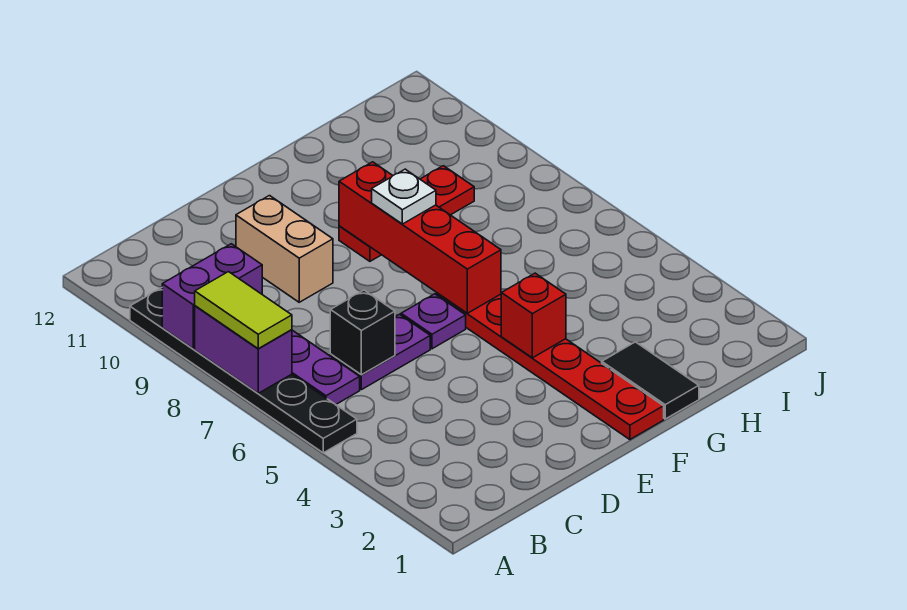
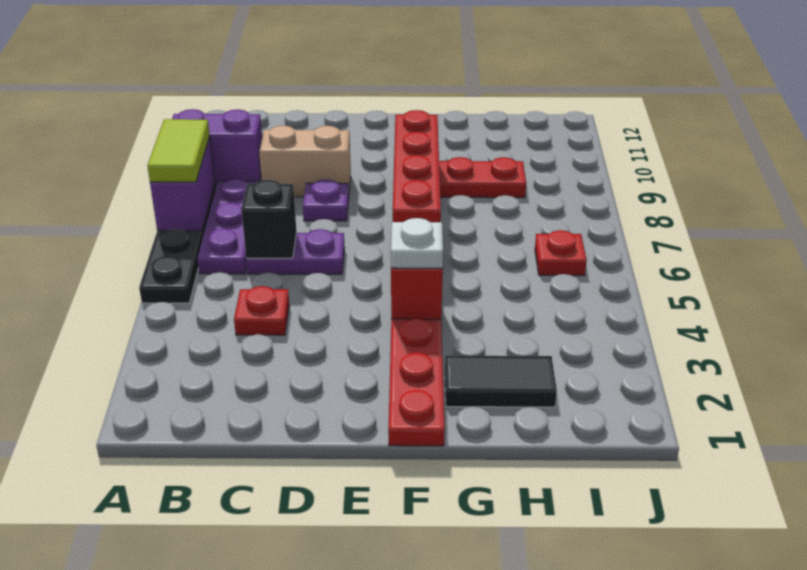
none -> red 1x1 plate [234,286,289,335]
tan 1x2 brick [236,196,333,302] -> tan 1x2 brick turned to [259,126,351,197]
purple 1x1 plate [401,294,466,349] -> purple 1x1 plate moved to [303,179,349,221]
white 1x1 plate [372,169,436,224] -> white 1x1 plate moved to [391,218,443,268]
black 1x2 tile [602,342,699,419] -> black 1x2 tile turned to [445,356,557,407]
none -> red 1x1 plate [535,230,587,276]

